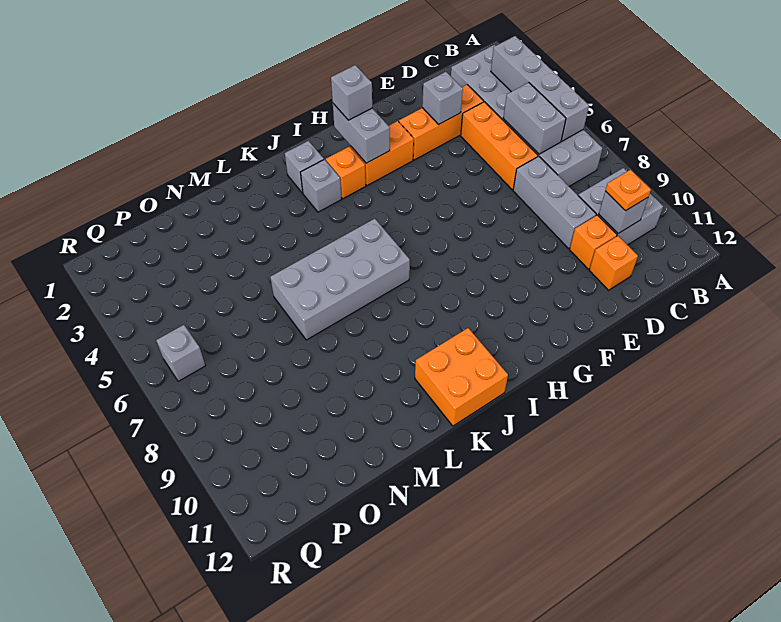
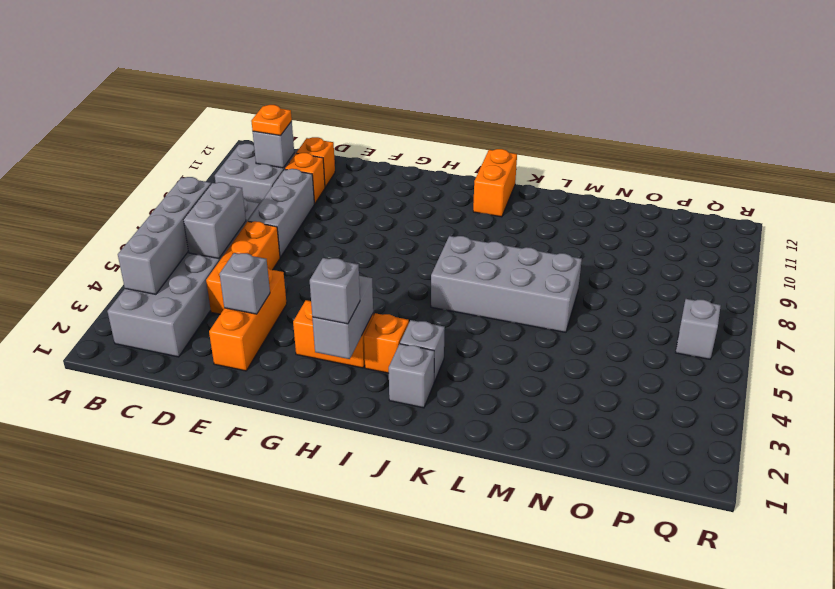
orange 1x3 brick [399,85,484,160] -> orange 1x3 brick turned to [209,268,287,371]
orange 2x2 brick [415,328,508,426] -> orange 1x2 brick [473,149,517,217]

